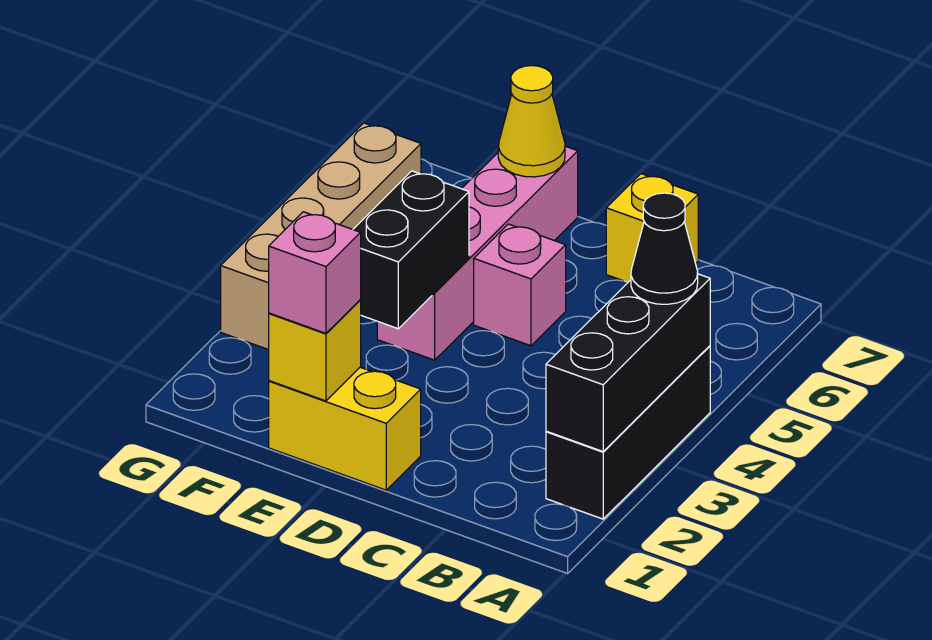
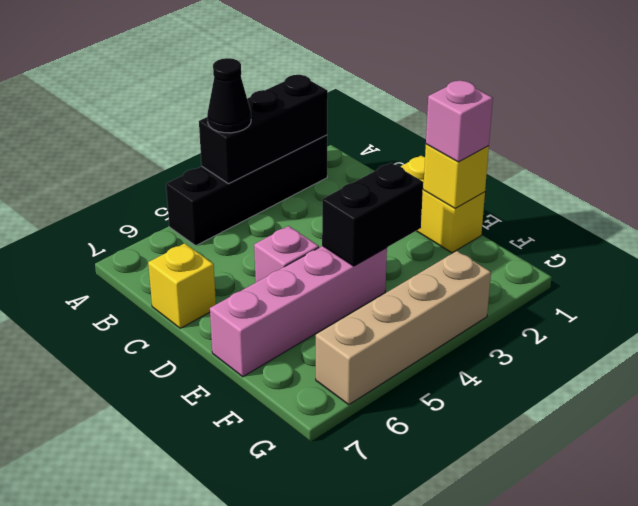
black 1x3 brick [546,346,710,519] -> black 1x4 brick [166,135,327,246]
yellow 1x1 cone [498,66,565,177] -> none

